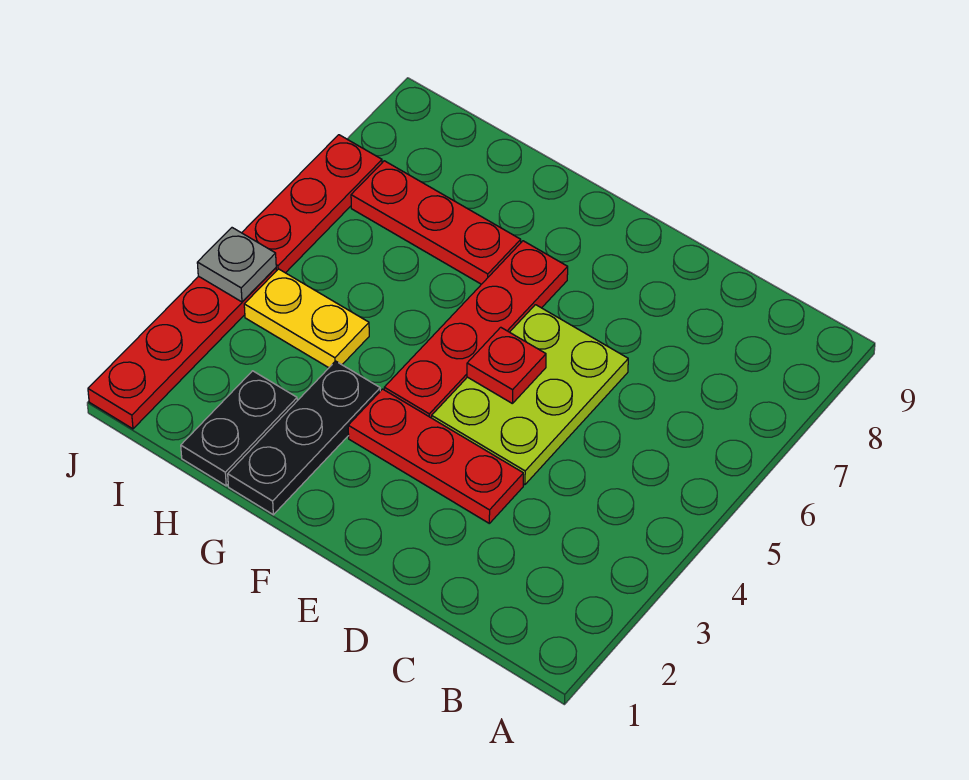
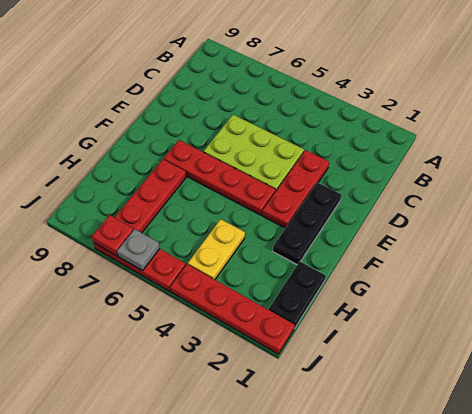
red 1x1 plate [467,327,546,404] -> red 1x1 plate moved to [92,215,134,256]
black 1x3 plate [228,361,380,515] -> black 1x3 plate turned to [273,182,341,265]
black 1x2 plate [181,371,297,486] -> black 1x2 plate turned to [269,262,326,328]
grey 1x1 plate [197,228,276,302] -> grey 1x1 plate moved to [117,229,160,271]

